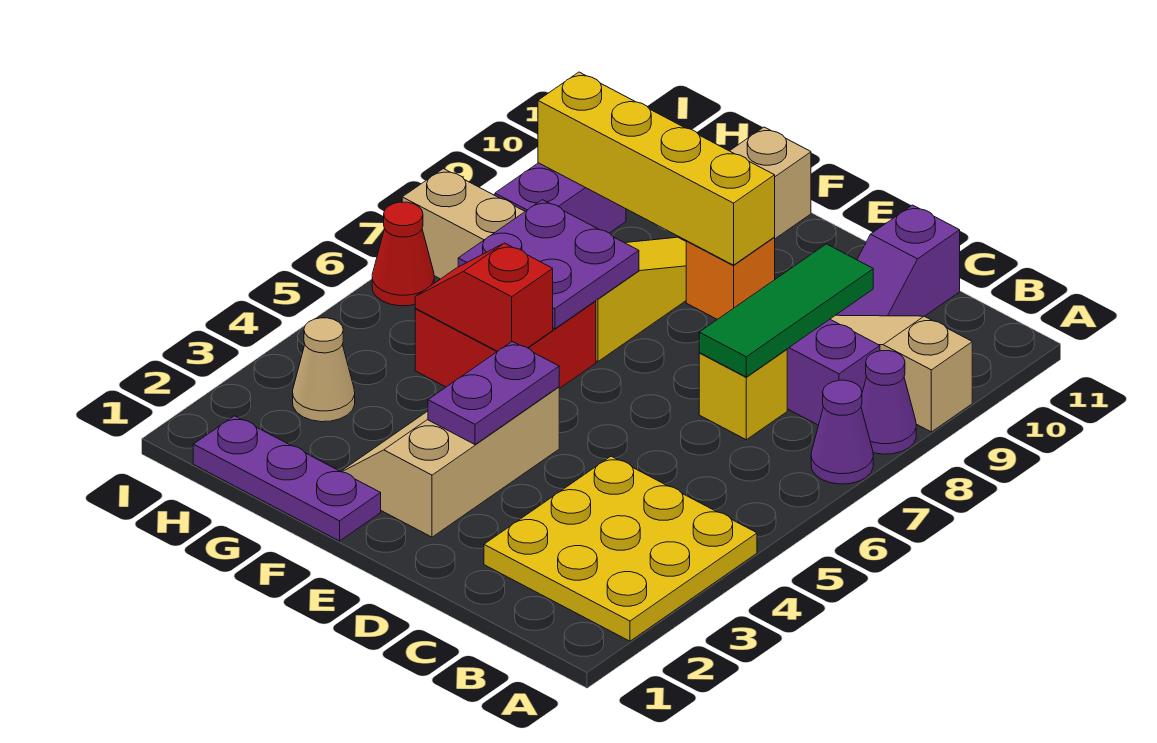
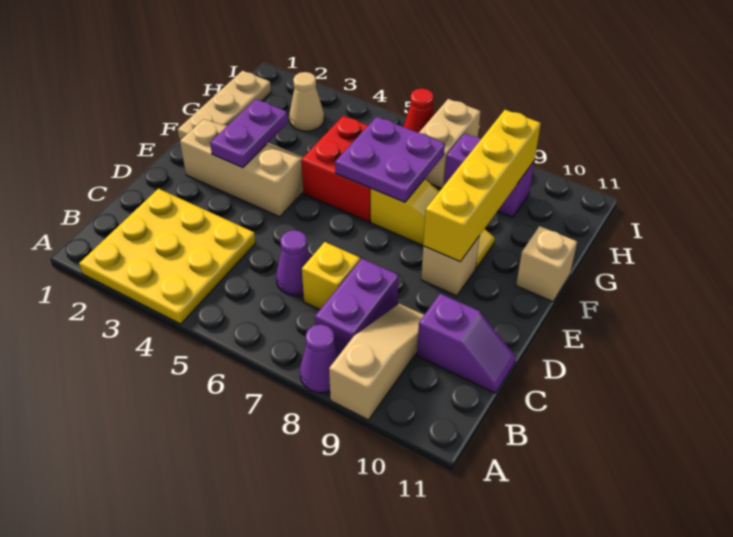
purple 1x1 cone [811,380,873,484] -> purple 1x1 cone moved to [276,230,311,296]
green 1x3 tile [699,244,873,377] -> none
purple 1x2 slope [837,205,960,316] -> purple 1x2 slope turned to [417,294,516,393]
purple 1x2 plate [428,342,559,445] -> purple 1x2 plate turned to [210,99,288,168]
orange 1x1 brick [686,238,775,319] -> tan 1x1 brick [421,237,479,296]
purple 1x3 plate [193,416,381,541] -> tan 1x3 plate [178,71,271,140]
red 1x2 slope [415,243,553,351] -> none

